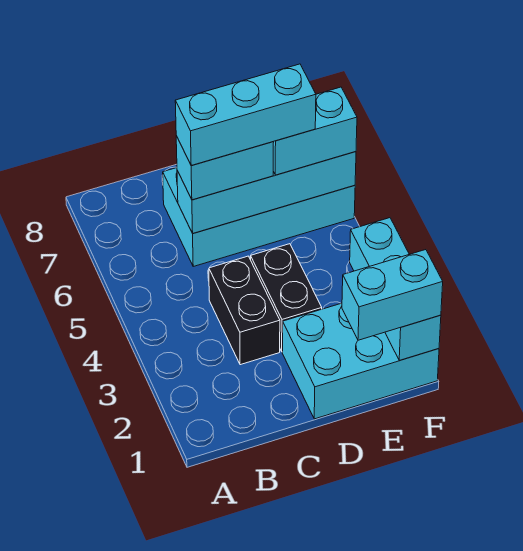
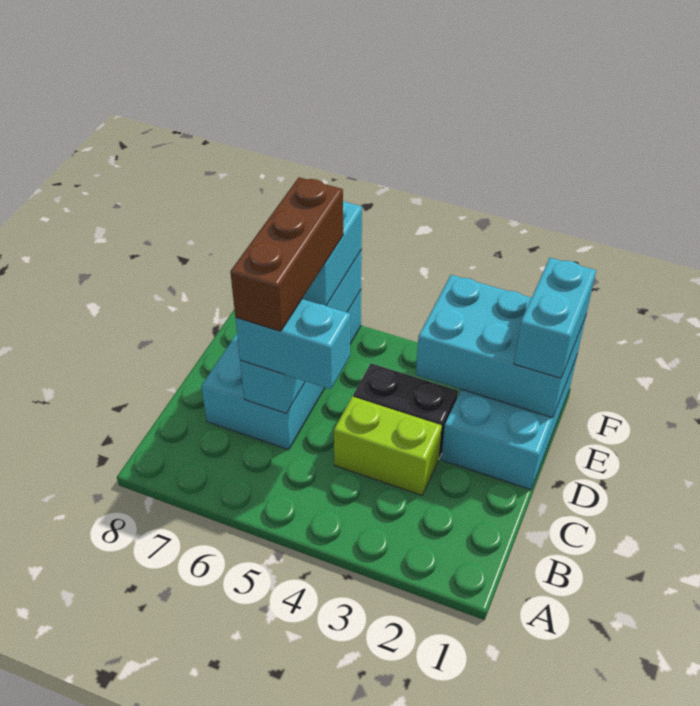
black 1x2 brick [209,256,280,365] -> lime 1x2 brick [334,397,442,495]
cyan 1x2 brick [176,136,274,200] -> cyan 1x2 brick turned to [235,299,350,389]
cyan 1x3 brick [175,64,316,166] -> brown 1x3 brick [230,177,343,331]
cyan 1x3 brick [350,218,441,360] -> cyan 2x3 brick [416,275,586,418]

